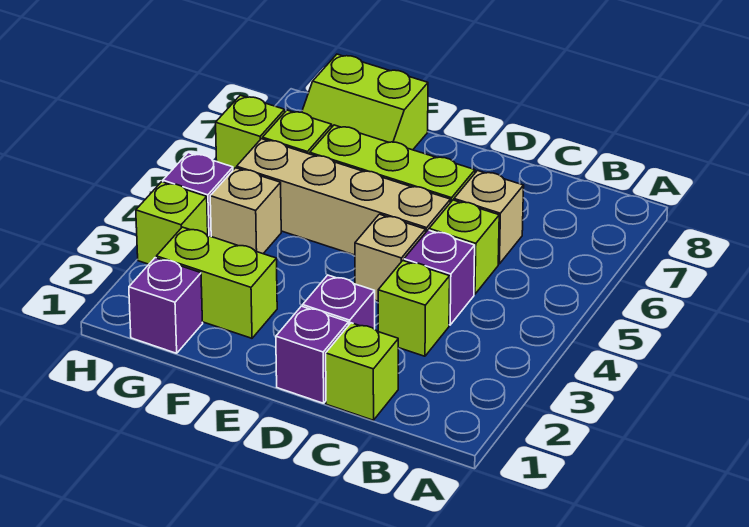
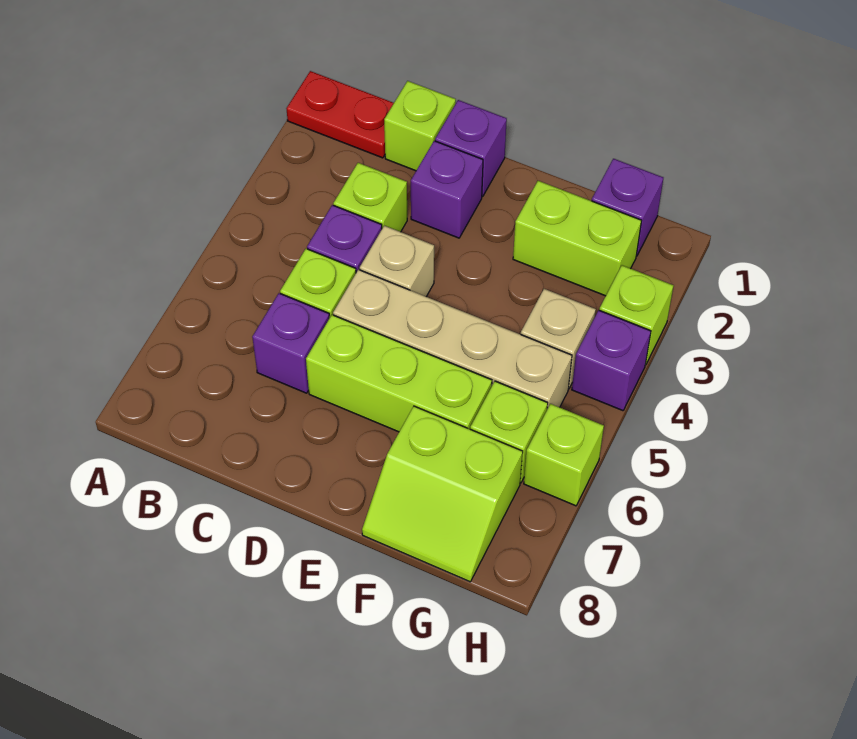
none -> red 1x2 plate [286,71,394,158]
tan 1x1 brick [454,171,524,264] -> purple 1x1 brick [252,293,329,393]
lime 2x2 slope [302,54,428,150] -> lime 2x2 slope turned to [362,406,523,582]

